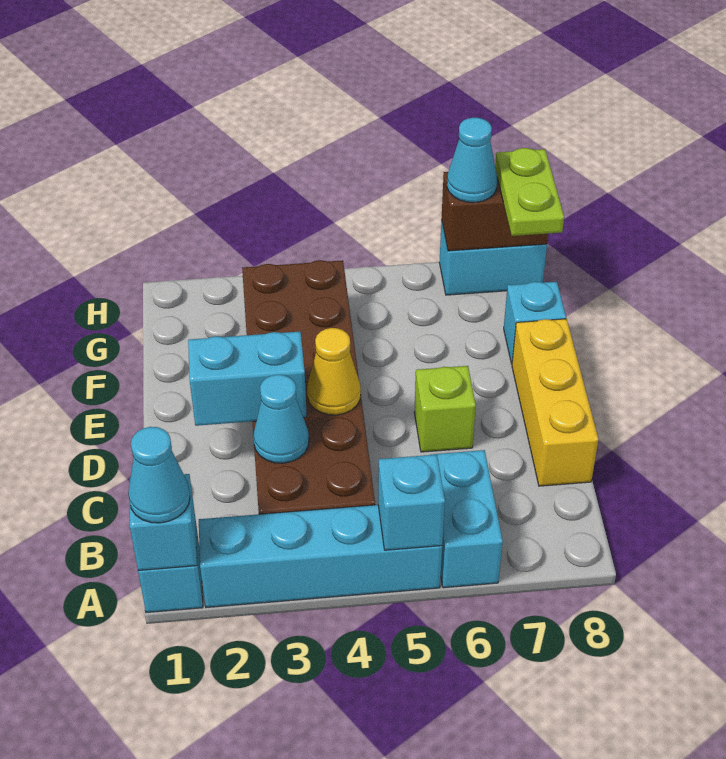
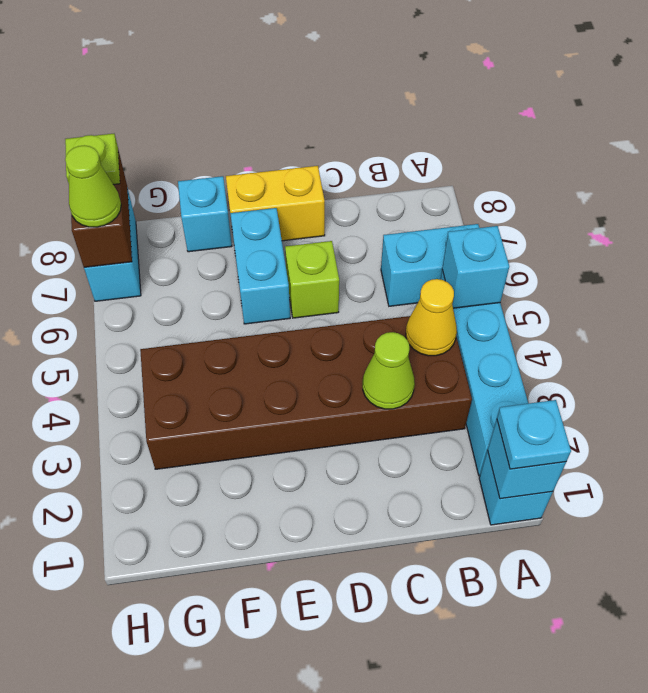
cyan 1x1 cone [128,427,190,523] -> cyan 1x1 plate [497,400,571,469]
cyan 1x1 cone [253,375,309,463] -> lime 1x1 cone [363,332,415,409]
yellow 1x3 brick [512,319,599,486] -> yellow 1x2 brick [226,166,325,241]
cyan 1x2 brick [188,331,307,426] -> cyan 1x2 brick moved to [230,208,290,324]
yellow 1x1 cone [307,328,361,415] -> yellow 1x1 cone moved to [406,279,457,356]
lime 1x2 plate [495,148,564,236] -> lime 1x1 plate [65,134,120,184]
cyan 1x1 cone [447,118,497,202] -> lime 1x1 cone [65,145,121,227]

